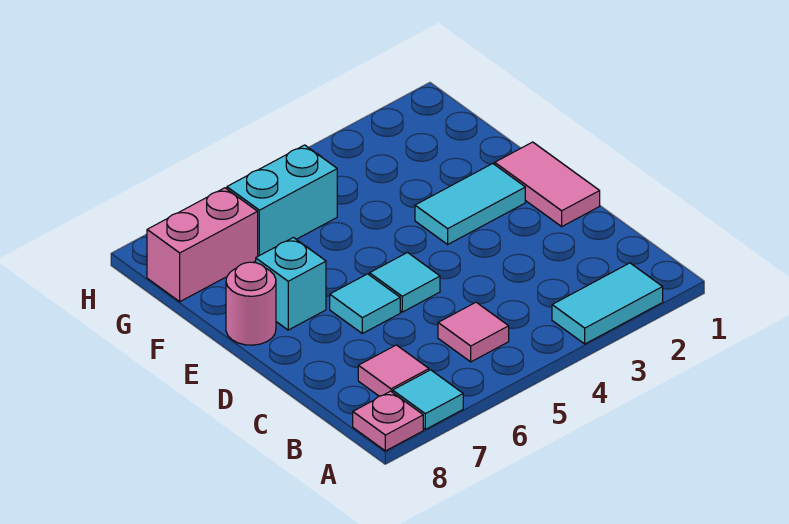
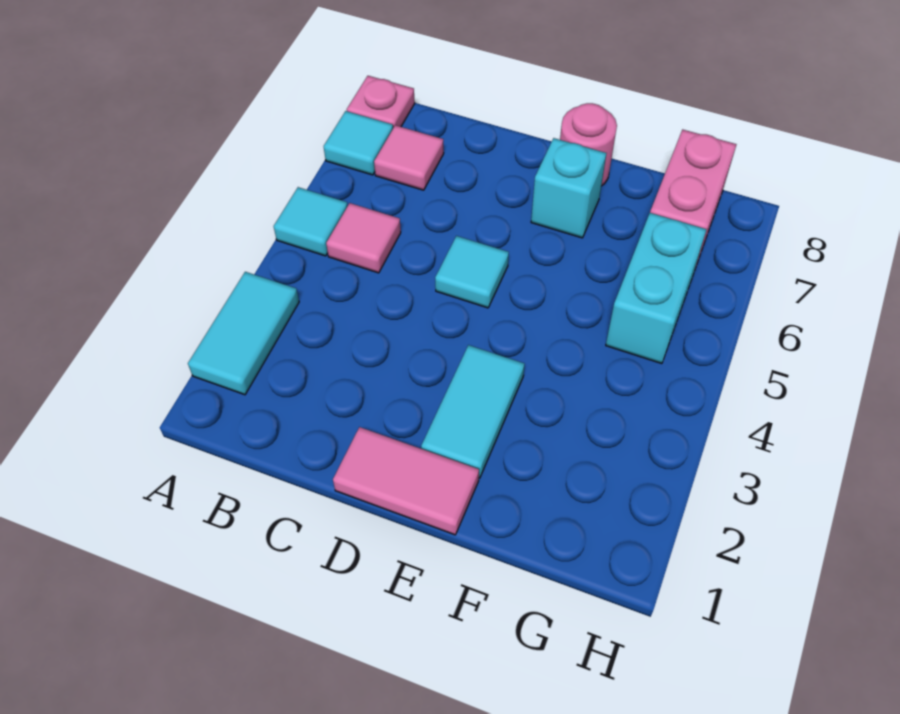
cyan 1x1 tile [330,274,400,333] -> cyan 1x1 tile moved to [274,187,347,256]

